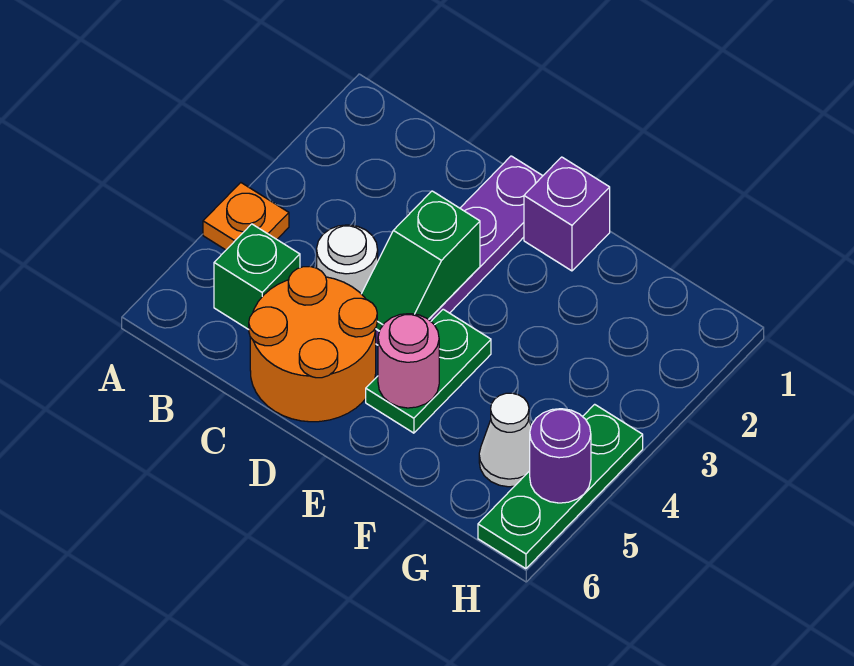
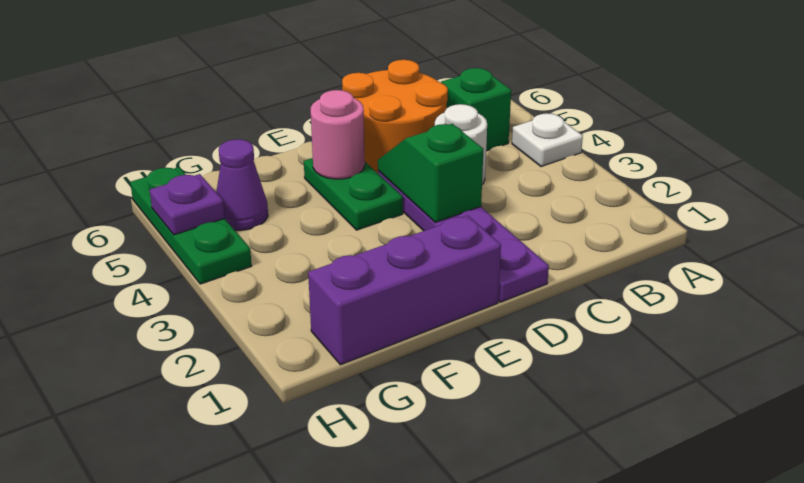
orange 1x1 plate [203,183,289,250] -> white 1x1 plate [512,113,583,167]
purple 1x1 brick [524,157,610,271] -> purple 1x3 brick [308,215,501,365]
white 1x1 cone [479,393,531,487] -> purple 1x1 cone [216,139,268,230]
purple 1x1 round brick [530,409,591,503] -> purple 1x1 plate [150,174,225,235]

